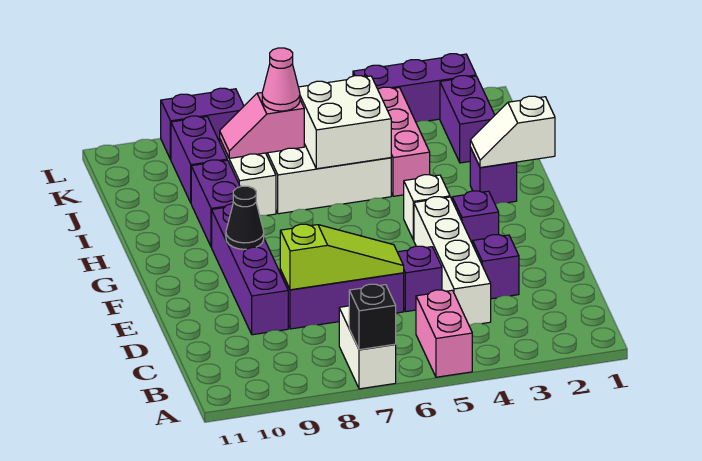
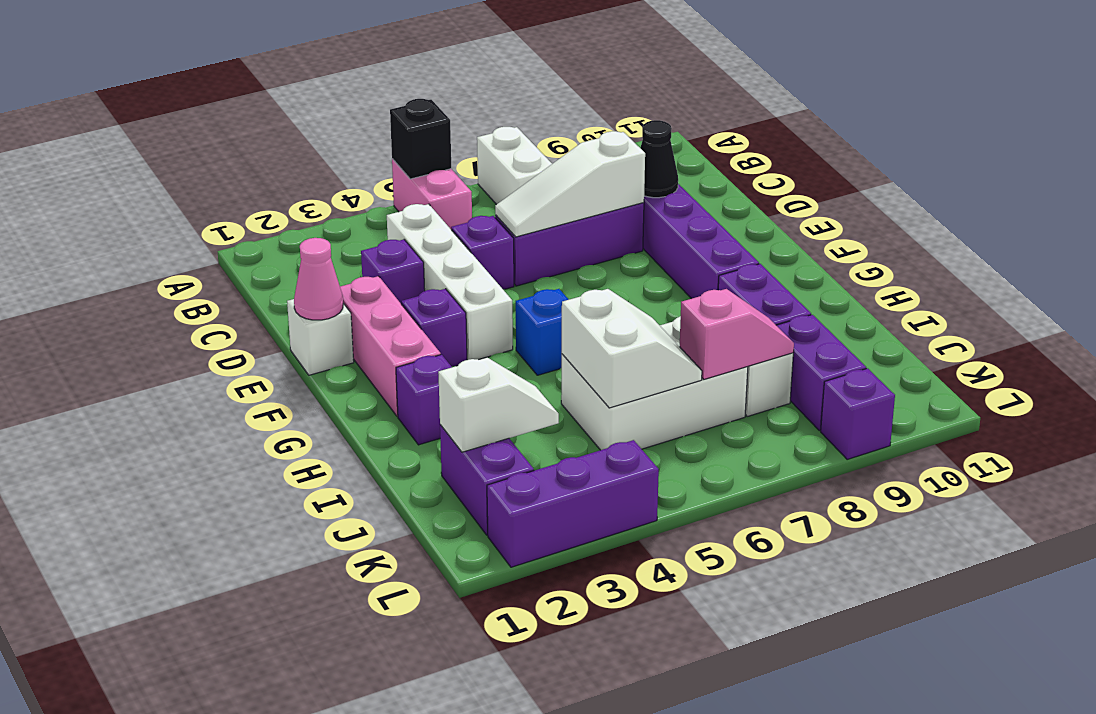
black 1x1 brick [349,284,396,350] -> black 1x1 brick moved to [390,99,451,179]
lime 1x3 slope [280,224,404,290] -> white 1x3 slope [495,131,645,237]
black 1x1 cone [226,186,264,249] -> black 1x1 cone moved to [640,120,678,198]
white 1x1 brick [404,175,450,240] -> white 1x1 brick moved to [287,299,354,375]
none -> blue 1x1 brick [516,289,569,375]
white 1x2 slope [470,96,555,168] -> white 1x2 slope moved to [438,357,559,452]
pink 1x3 brick [378,87,430,196] -> pink 1x3 brick moved to [340,276,441,416]
white 2x2 brick [299,76,391,169] -> white 2x2 slope [562,289,702,408]
pink 1x1 cone [262,48,300,111] -> pink 1x1 cone moved to [294,238,343,320]
purple 1x2 brick [161,88,244,159] -> purple 1x1 brick [821,368,895,459]

